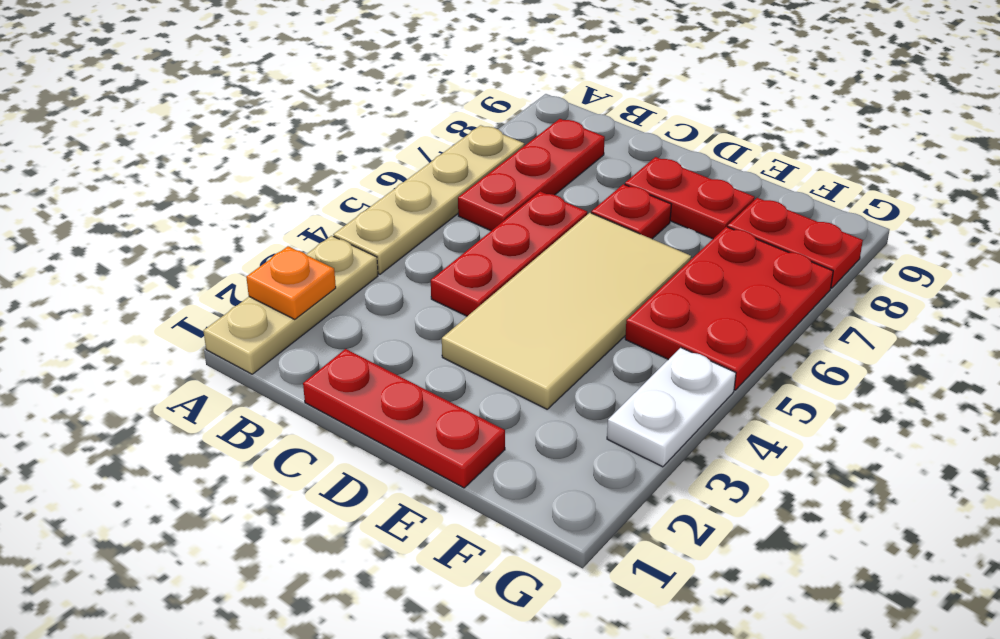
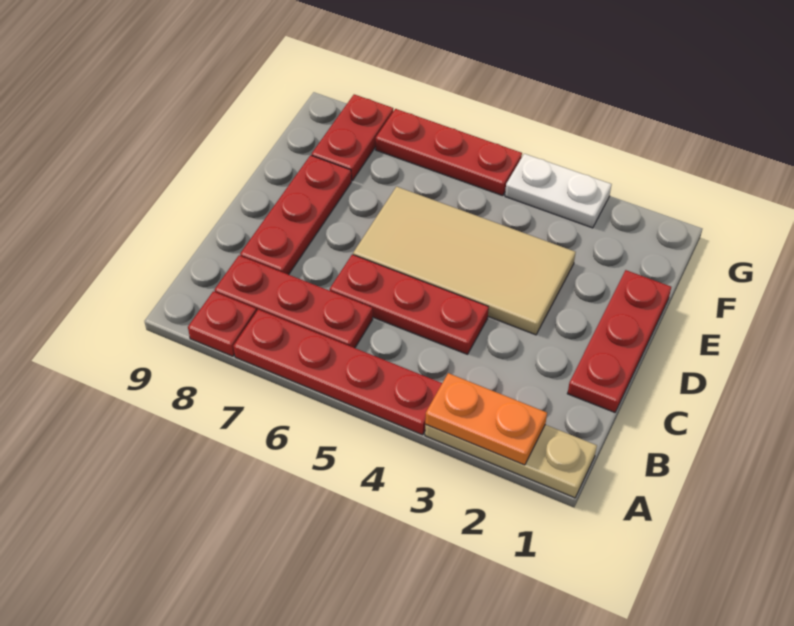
orange 1x1 plate [246,246,336,320] -> orange 1x2 plate [425,373,547,465]
tan 1x4 plate [333,125,524,274] -> red 1x4 plate [233,309,442,435]
red 1x1 plate [591,184,671,239] -> red 1x1 plate moved to [188,291,256,356]
red 1x2 plate [625,157,755,239] -> red 1x3 plate [240,155,351,275]
red 2x3 plate [625,227,833,390] -> red 1x3 plate [376,109,522,196]

